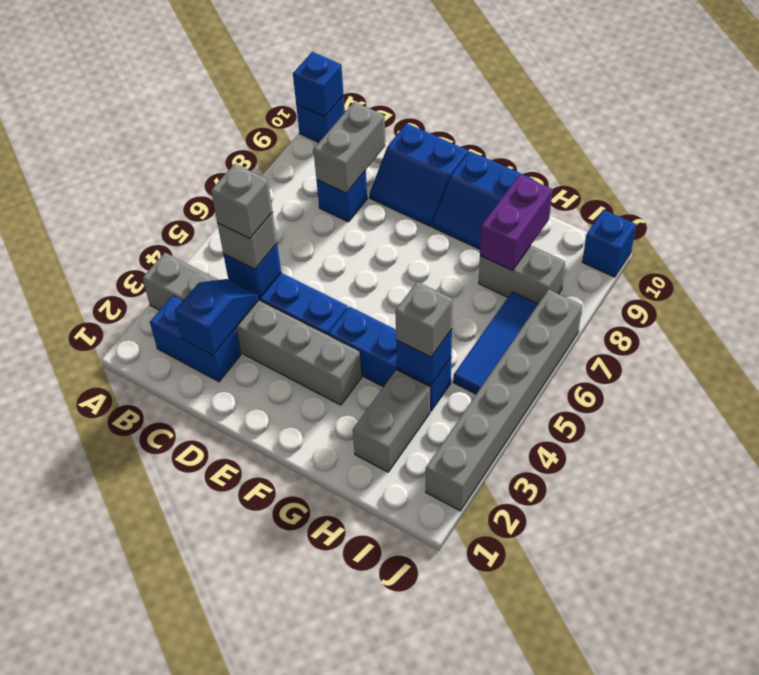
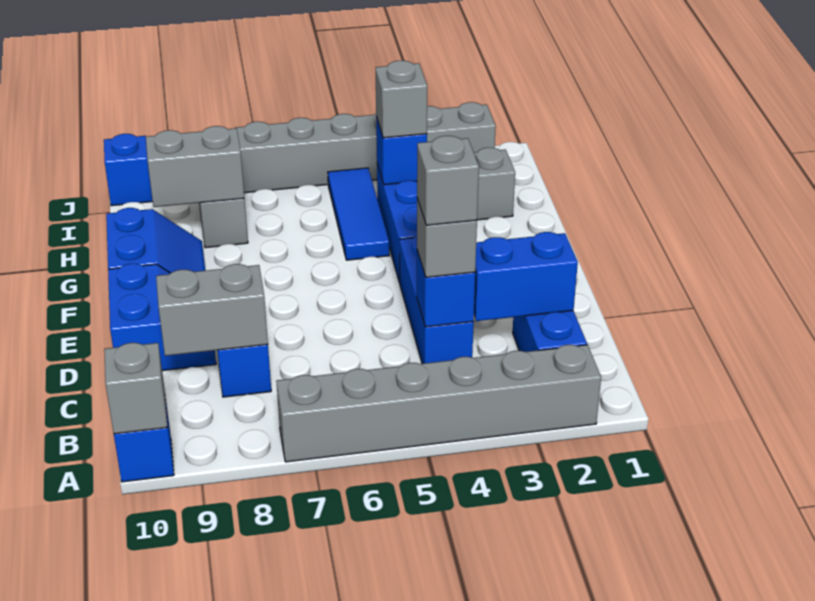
grey 1x6 brick [142,253,362,405] -> grey 1x6 brick turned to [276,345,601,462]
blue 1x1 brick [293,52,344,117] -> grey 1x1 brick [104,343,168,434]
blue 1x2 slope [175,279,259,355] -> blue 1x2 brick [474,232,578,321]
purple 1x2 brick [480,175,553,270] -> grey 1x2 brick [146,126,244,207]
blue 1x3 tile [453,292,538,394] -> blue 1x3 tile turned to [328,168,389,260]

